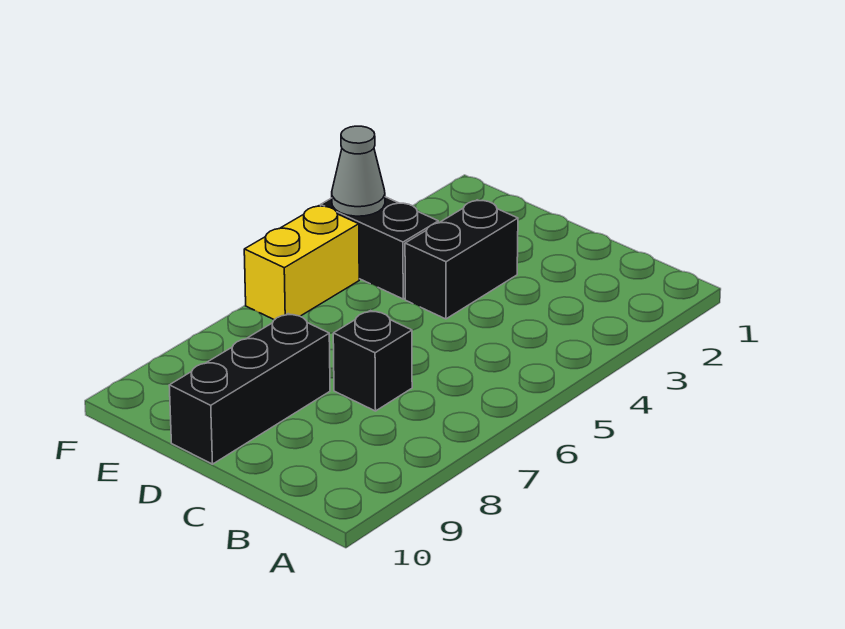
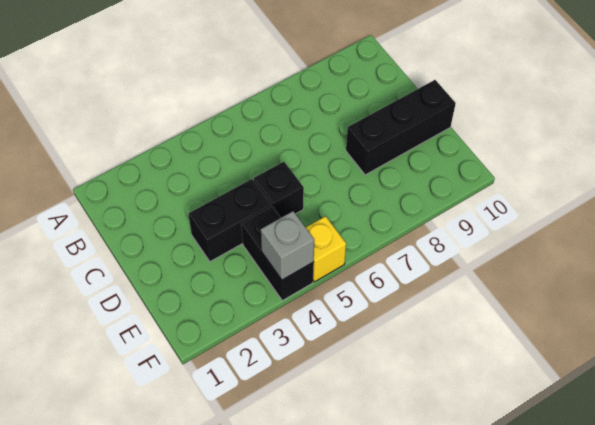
black 1x1 brick [333,311,412,411] -> black 1x1 brick moved to [254,162,304,218]
grey 1x1 cone [332,126,385,216] -> grey 1x1 brick [261,211,314,280]
yellow 1x2 brick [244,206,359,320] -> yellow 1x1 brick [306,216,346,282]

